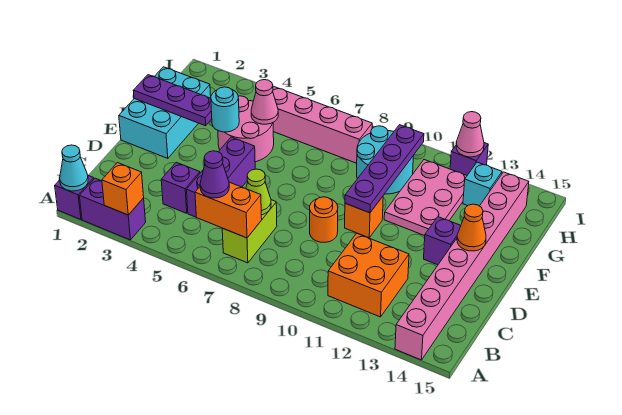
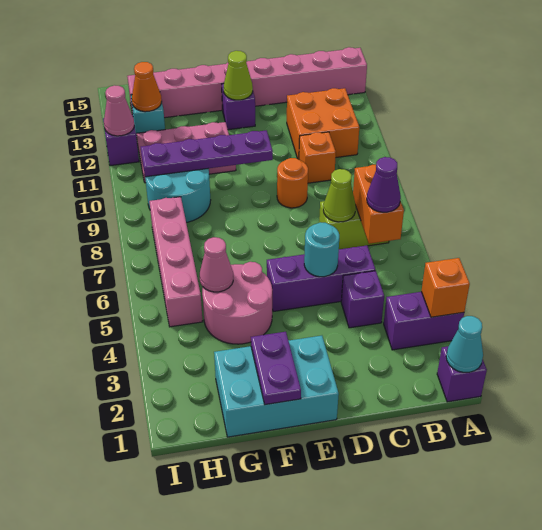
purple 1x2 brick [80,178,146,240] -> purple 1x2 brick turned to [384,292,464,350]
orange 1x1 brick [345,197,383,238] -> orange 1x1 brick moved to [299,132,336,183]
none -> lime 1x1 cone [224,51,253,100]
orange 1x1 cone [457,204,486,251] -> orange 1x1 cone moved to [132,62,162,112]
purple 1x3 plate [133,75,212,126] -> purple 1x2 plate [251,332,301,405]
cyan 1x1 round brick [211,87,239,132] -> cyan 1x1 round brick moved to [304,222,339,277]

